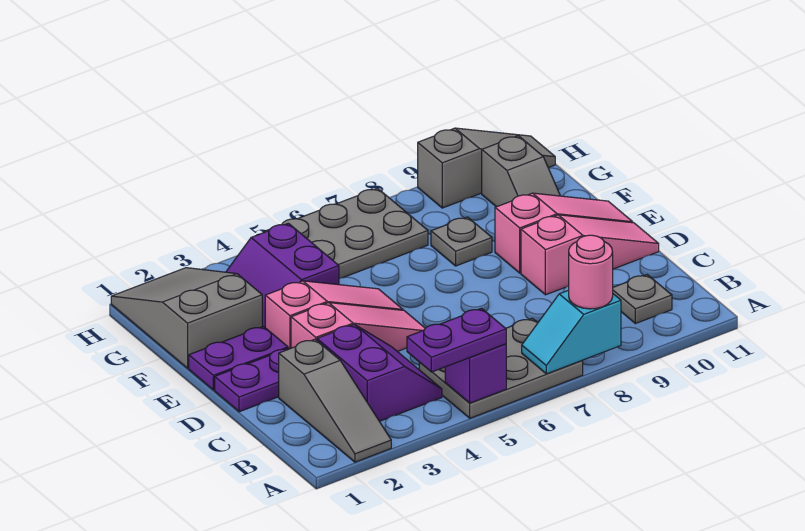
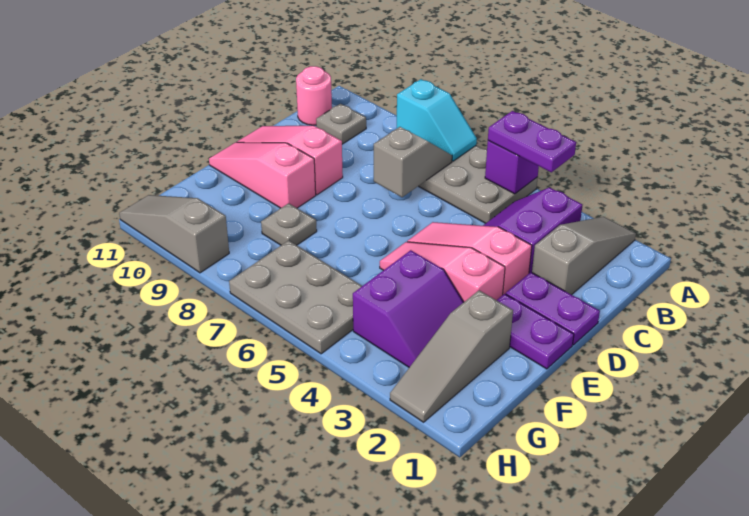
pink 1x1 round brick [569,235,613,309] -> pink 1x1 round brick moved to [296,66,332,125]
grey 2x3 slope [111,268,262,368] -> grey 1x3 slope [390,290,513,422]
grey 1x2 slope [482,136,560,207] -> grey 1x2 slope moved to [374,127,452,197]

